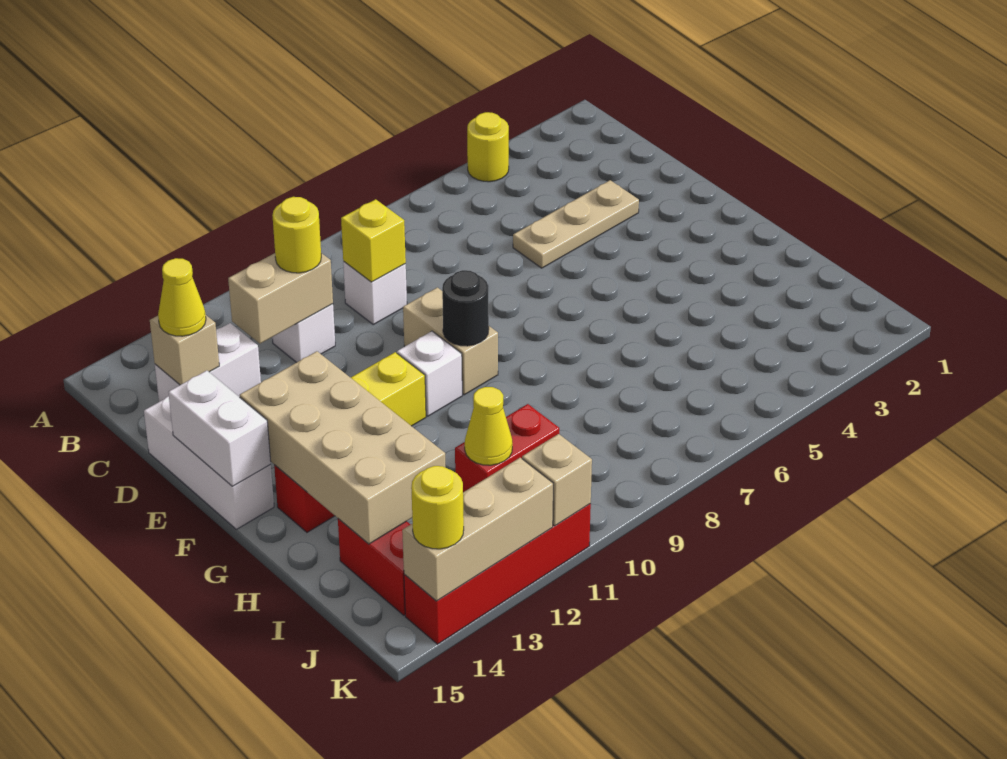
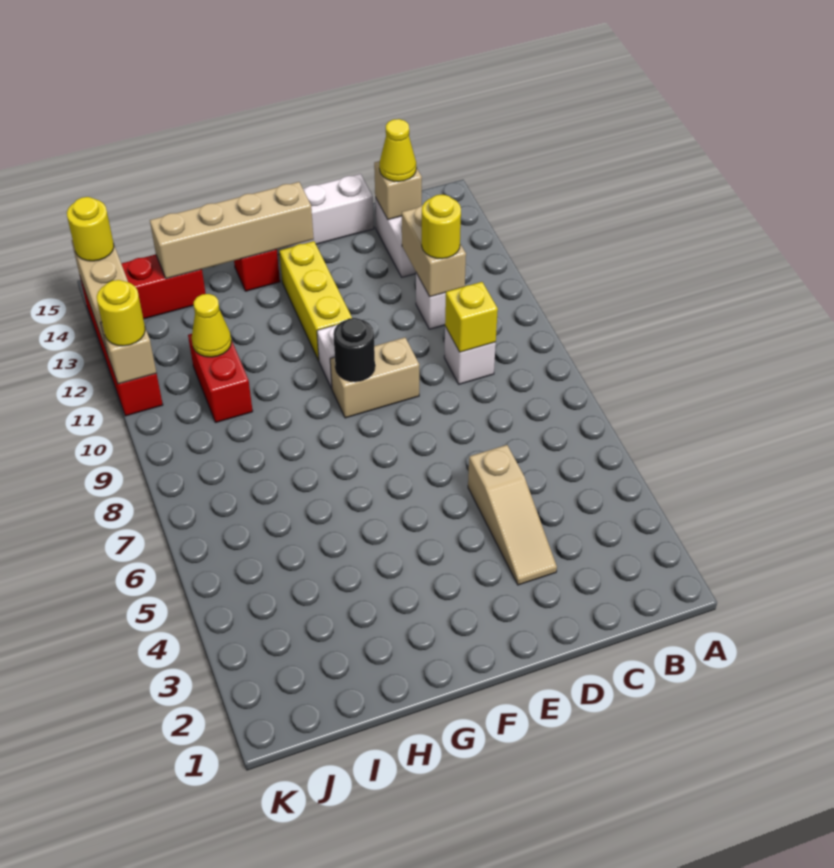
yellow 1x1 round brick [467,112,509,182] -> yellow 1x1 round brick moved to [97,280,145,346]
tan 1x3 plate [513,180,639,268] -> tan 1x3 slope [468,445,557,585]
white 1x2 brick [168,371,271,486] -> none
tan 2x4 brick [240,351,445,544] -> tan 1x4 brick [150,182,314,279]

